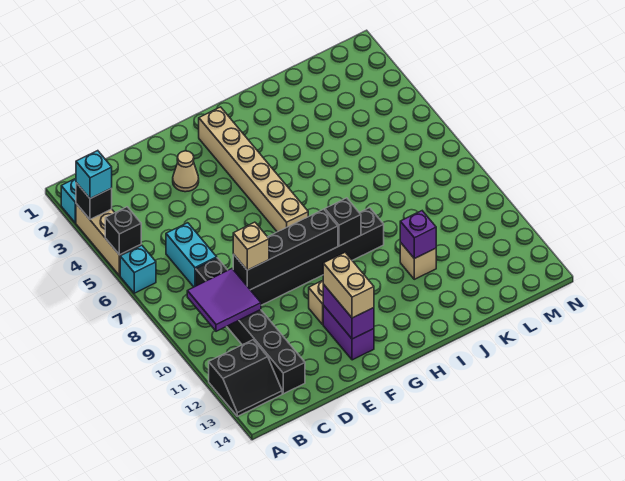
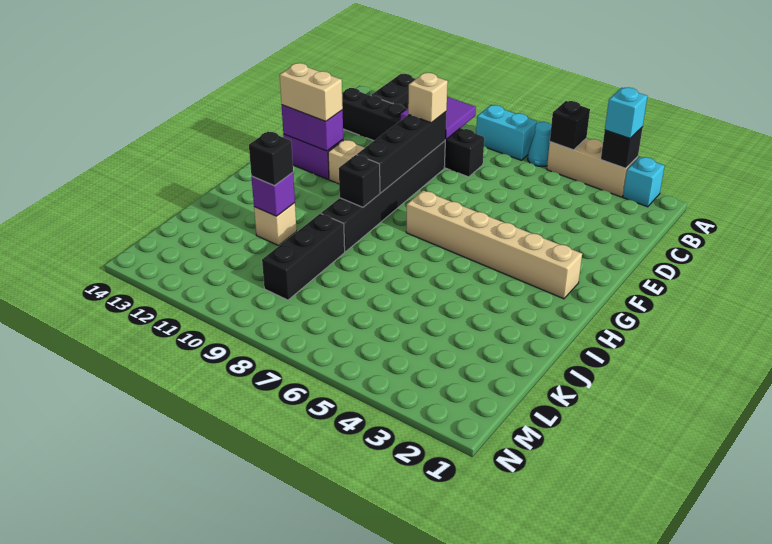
cyan 1x1 brick [120,245,156,293] -> cyan 1x1 cone [528,122,551,166]
cyan 1x2 brick [166,223,217,287] -> cyan 1x2 brick moved to [476,105,537,160]
tan 1x1 cone [173,151,199,192] -> none
none -> black 1x3 brick [262,214,345,300]
none -> black 1x1 brick [249,132,293,186]

